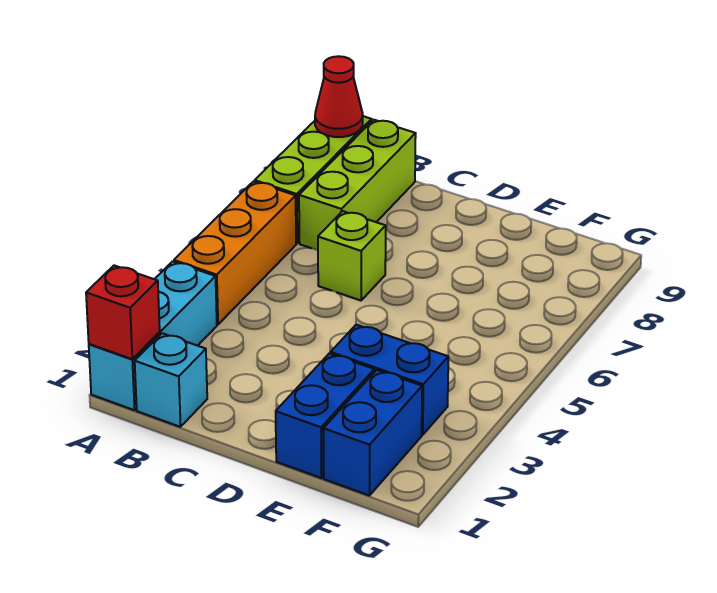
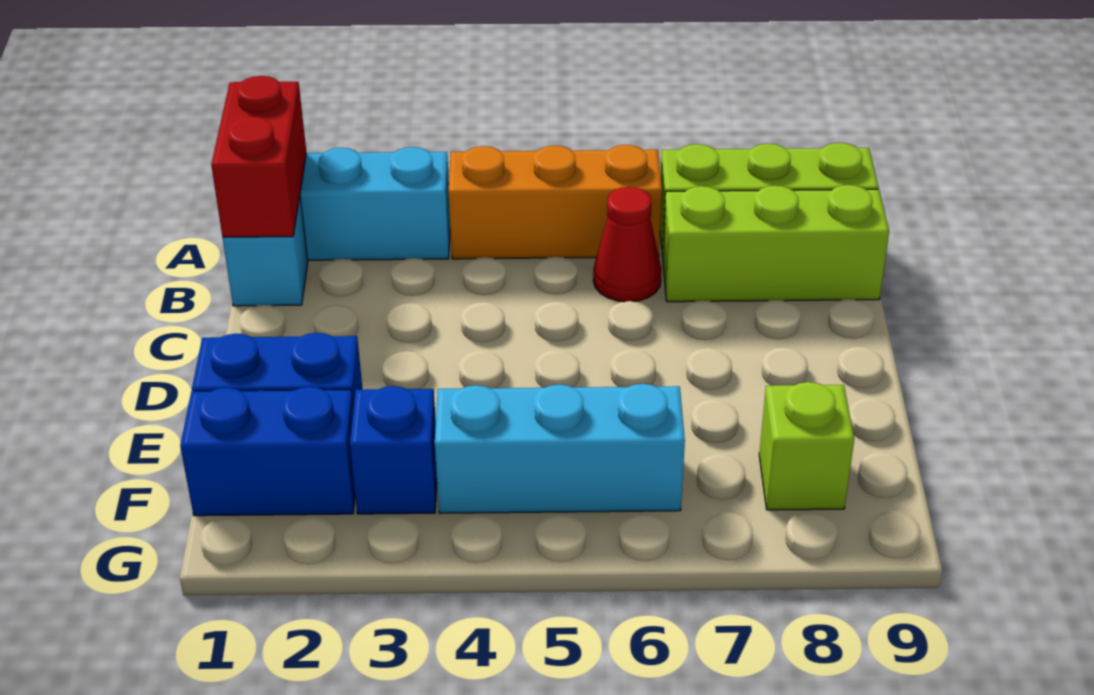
red 1x1 brick [86,265,160,359] -> red 1x2 brick [211,76,307,237]
red 1x1 cone [315,56,363,137] -> red 1x1 cone moved to [593,187,661,302]
lime 1x1 brick [318,211,386,301] -> lime 1x1 brick moved to [759,382,854,510]
blue 1x2 brick [331,325,448,435] -> blue 1x1 brick [350,386,437,514]
none -> cyan 1x3 brick [435,384,685,513]

